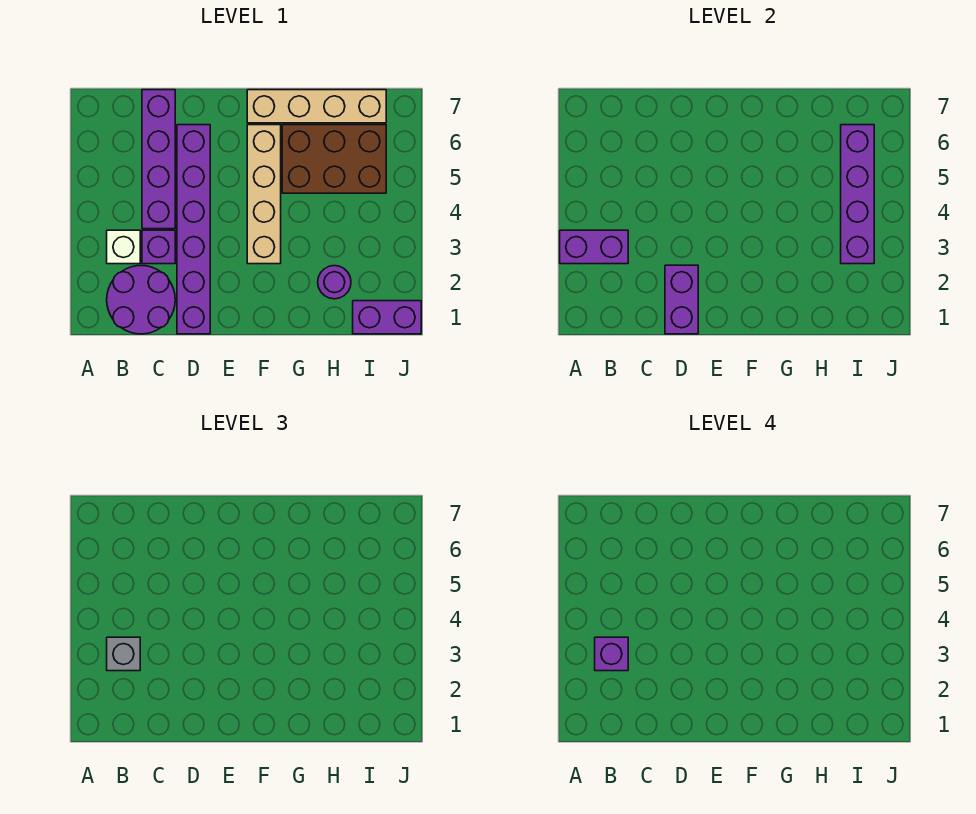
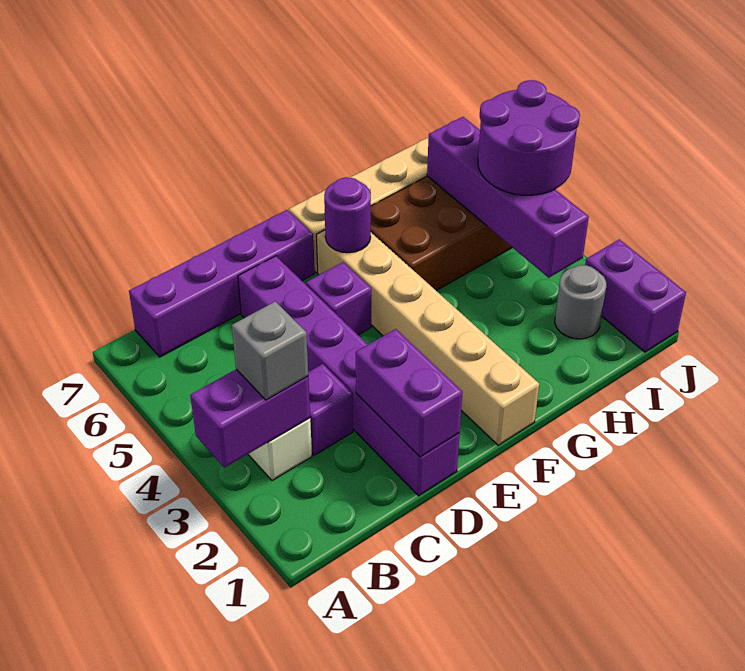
purple 2x2 round brick [107,266,175,334] -> purple 2x2 round brick moved to [478,80,580,195]
purple 1x1 brick [595,637,628,671] -> purple 1x1 brick moved to [306,262,371,335]
purple 1x4 brick [142,90,175,229] -> purple 1x4 brick turned to [129,210,315,357]
tan 1x4 brick [247,125,281,264] -> tan 1x6 brick [317,230,539,445]
purple 1x1 round brick [318,266,351,299] -> purple 1x1 round brick moved to [324,177,371,253]
purple 1x2 brick [353,301,421,334] -> purple 1x2 brick turned to [585,239,686,352]
none -> grey 1x1 round brick [555,265,606,339]

